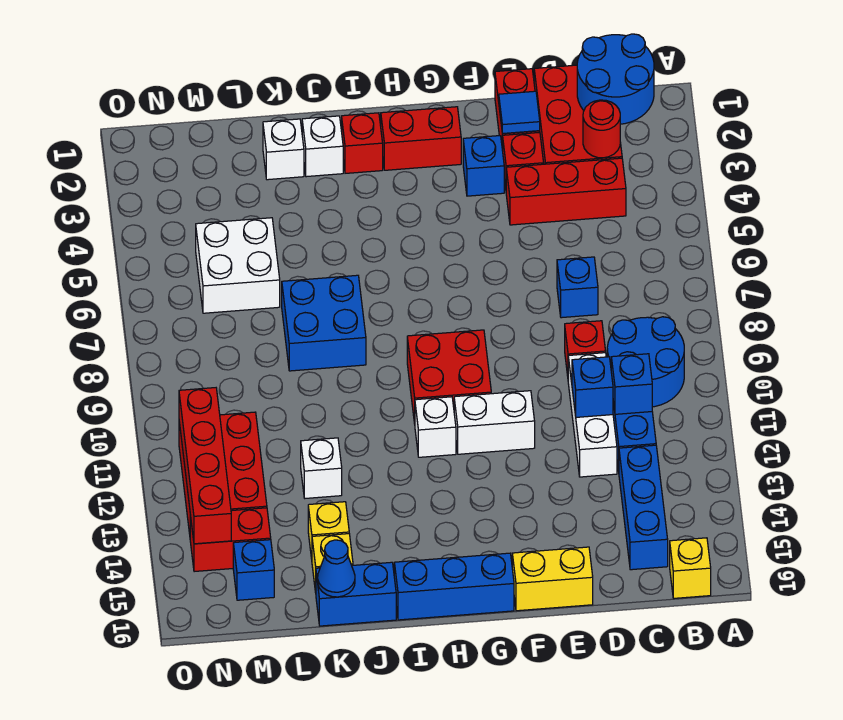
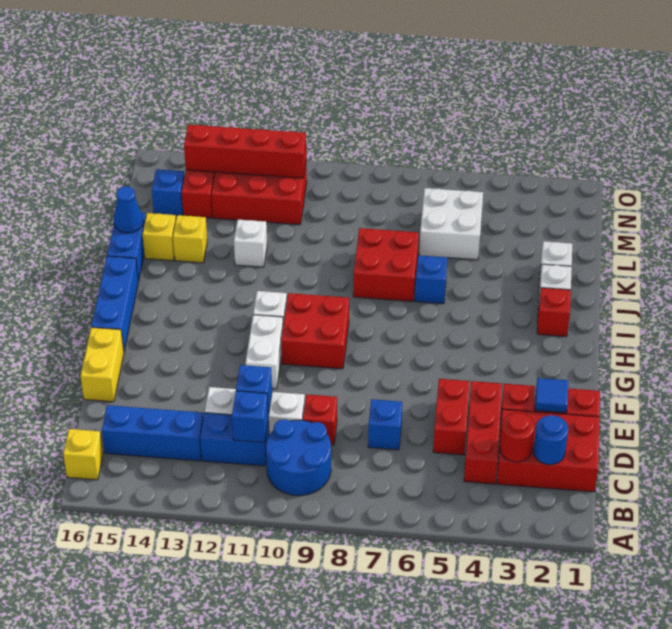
blue 2x2 round brick [577,34,654,124] -> blue 1x1 round brick [533,415,568,465]
blue 1x1 brick [463,136,504,196] -> blue 1x1 brick moved to [415,255,447,304]
red 1x2 brick [381,107,461,170] -> red 1x2 brick moved to [433,379,470,455]
blue 2x2 brick [282,275,366,371] -> red 2x2 brick [353,228,419,301]

